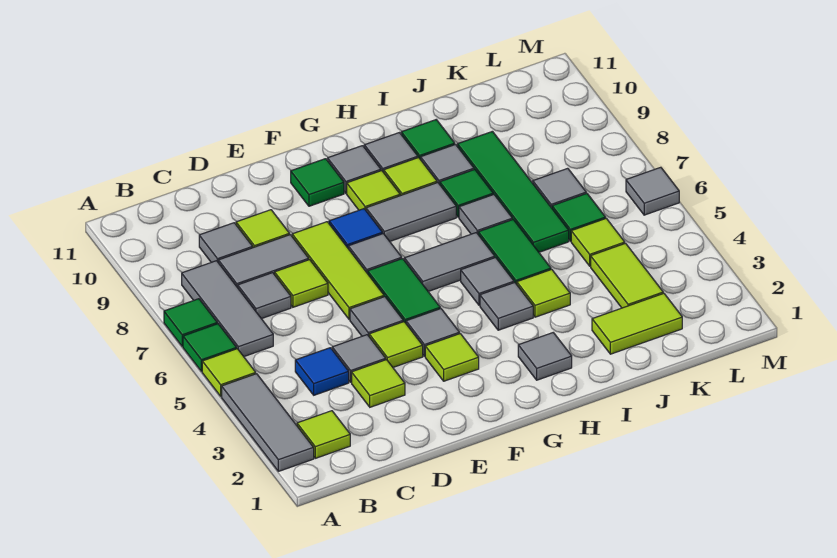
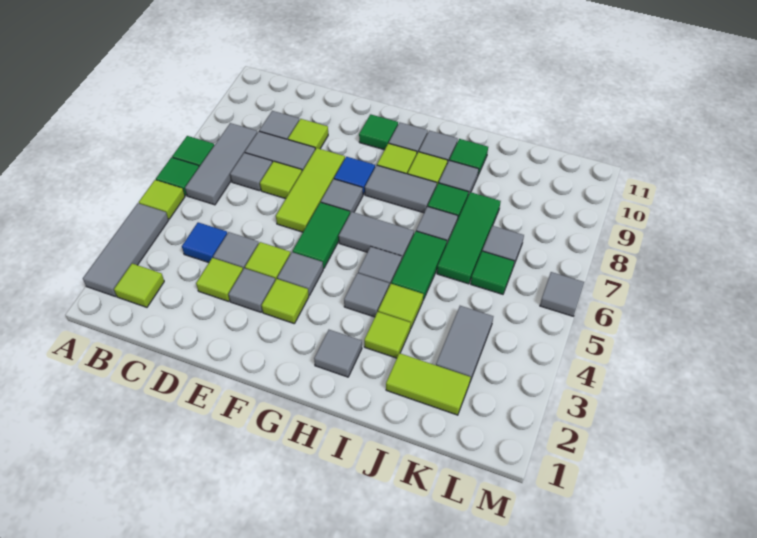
grey 1x1 tile [350,297,403,336] -> grey 1x1 tile moved to [228,268,275,312]
green 1x4 tile [457,131,569,252] -> green 1x3 tile [437,192,501,284]
lime 1x2 tile [591,243,663,308] -> grey 1x2 tile [436,306,493,381]
lime 1x1 tile [571,218,625,266] -> lime 1x1 tile moved to [364,312,411,358]

